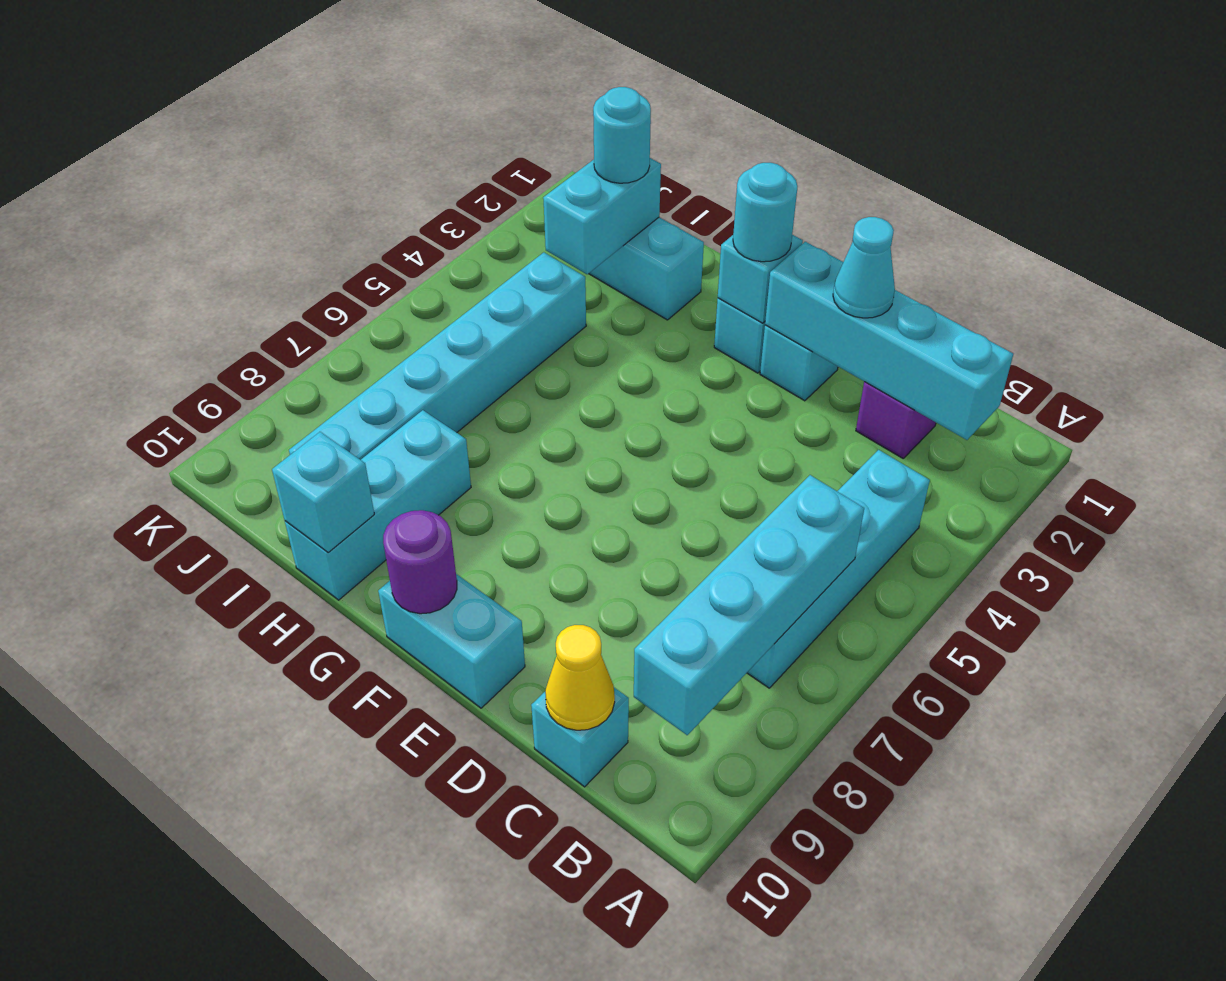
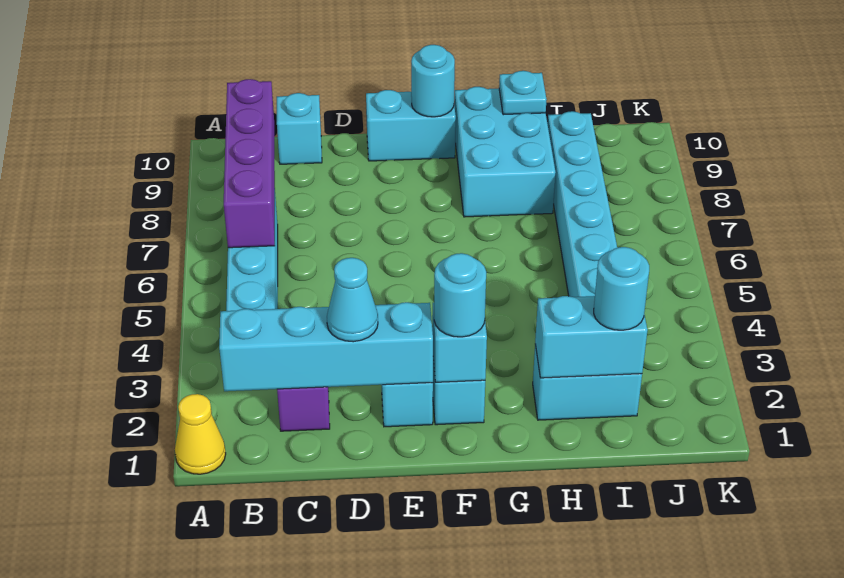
cyan 1x4 brick [634,475,864,735] -> purple 1x4 brick [224,79,275,248]
yellow 1x1 cone [545,625,615,730] -> yellow 1x1 cone moved to [175,394,226,474]
purple 1x1 round brick [383,510,457,614] -> cyan 1x1 round brick [411,45,455,117]
cyan 1x3 brick [285,410,471,600] -> cyan 2x3 brick [455,87,556,217]
cyan 1x1 brick [272,432,374,553] -> cyan 1x1 plate [499,71,547,115]
cyan 1x2 brick [543,158,661,274] -> cyan 1x2 brick turned to [535,296,648,378]

